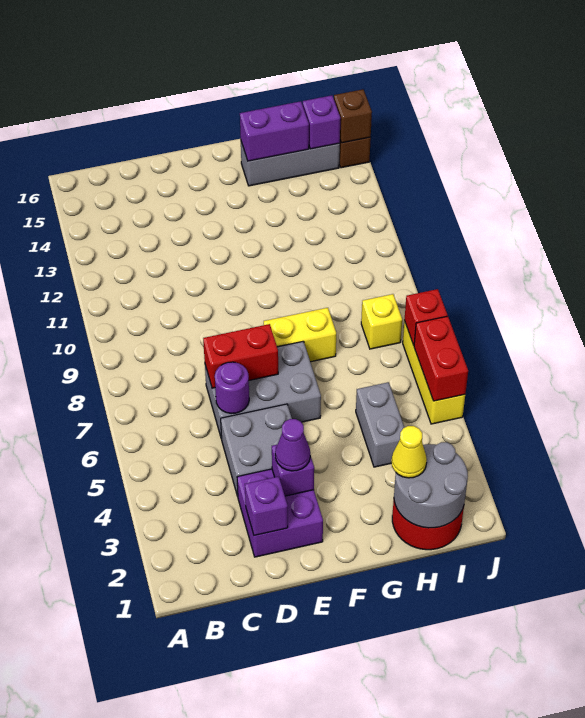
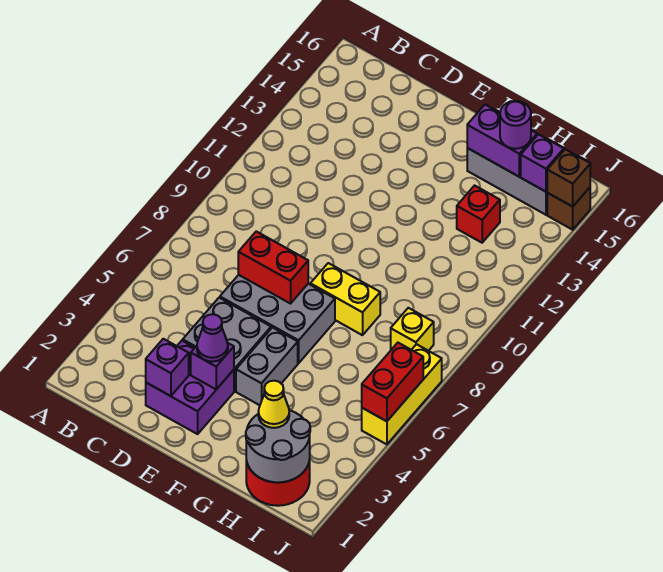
purple 1x1 round brick [215,362,249,414] -> purple 1x1 round brick moved to [500,101,531,149]
grey 1x2 brick [356,382,404,467] -> grey 1x2 brick moved to [236,328,298,405]
red 1x1 brick [404,289,448,345] -> red 1x1 brick moved to [457,186,500,243]

